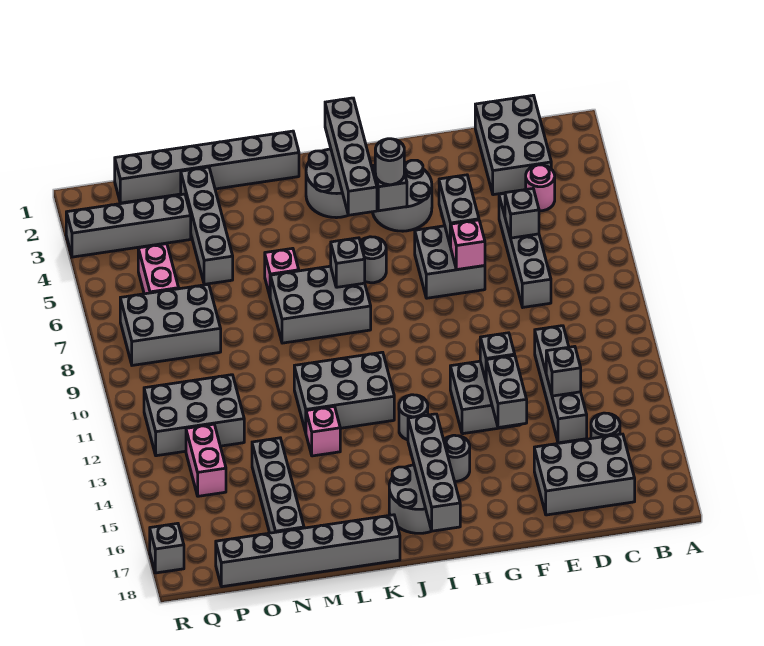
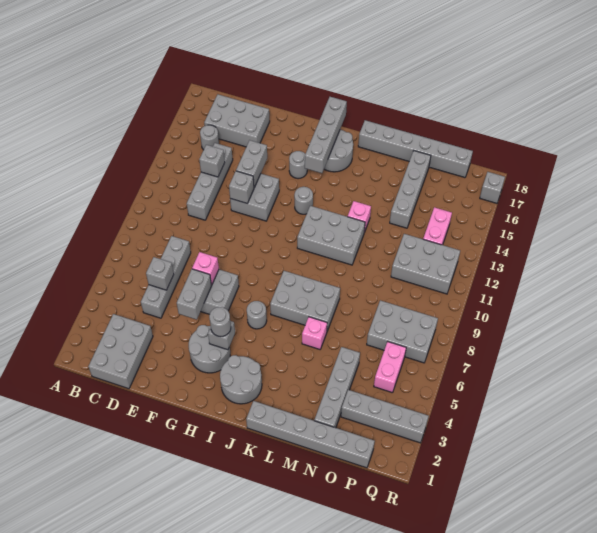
pink 1x1 round brick [526,165,555,211] -> none
grey 1x4 brick [325,98,377,215] -> none
grey 1x1 brick [331,238,365,287] -> none

